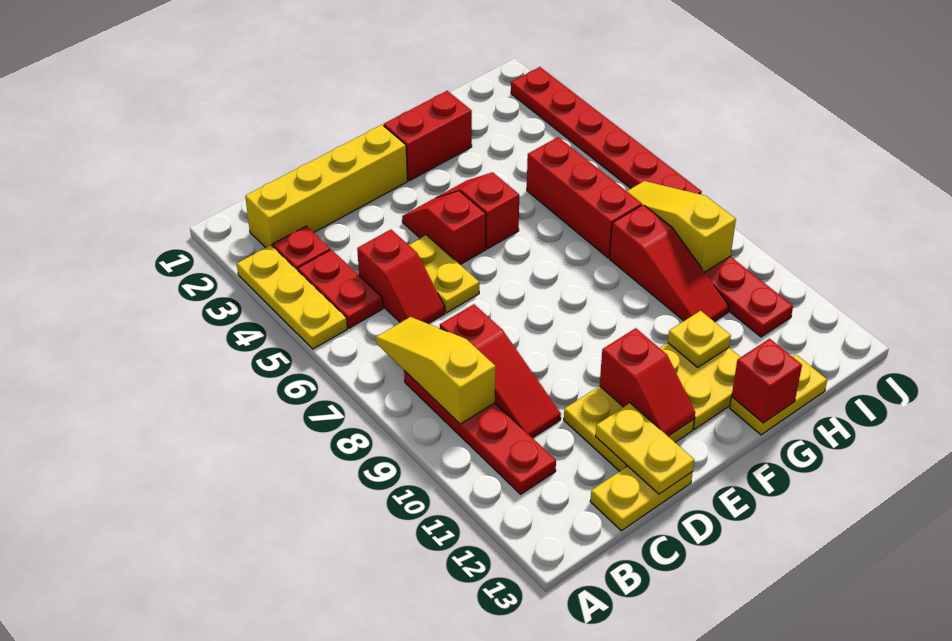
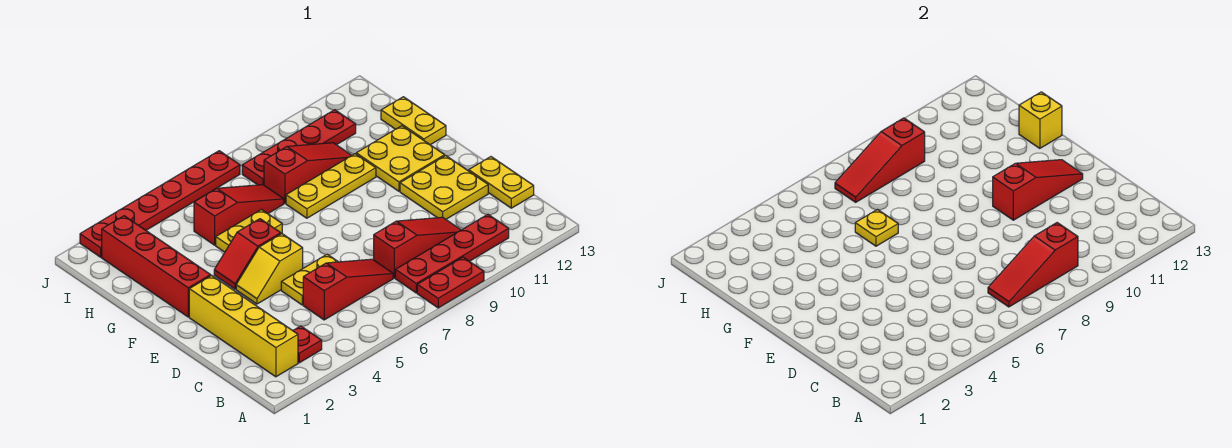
yellow 1x3 plate [237,245,347,349] -> yellow 1x3 plate moved to [286,154,376,218]
red 1x2 plate [298,250,383,328] -> red 1x2 plate moved to [417,257,484,308]
yellow 1x3 slope [376,317,496,424] -> red 1x3 slope [988,223,1078,307]
red 1x2 slope [357,230,445,324] -> red 1x3 slope [303,259,393,320]
yellow 1x2 plate [596,403,694,494] -> yellow 1x2 plate moved to [216,210,282,252]
red 1x2 slope [402,191,486,265] -> yellow 1x2 slope [236,234,303,304]
red 1x2 slope [600,328,695,436] -> red 1x3 slope [993,160,1083,220]
red 1x2 brick [384,91,472,181] -> red 1x4 brick [102,216,211,317]
yellow 1x1 plate [668,311,731,367] -> yellow 1x1 plate moved to [855,210,898,246]
red 1x1 brick [732,339,802,423] -> yellow 1x1 brick [1019,92,1062,148]
red 1x3 brick [527,137,642,258] -> red 1x3 slope [194,185,284,245]
yellow 1x3 slope [627,181,736,272] -> red 1x3 slope [835,118,925,202]

